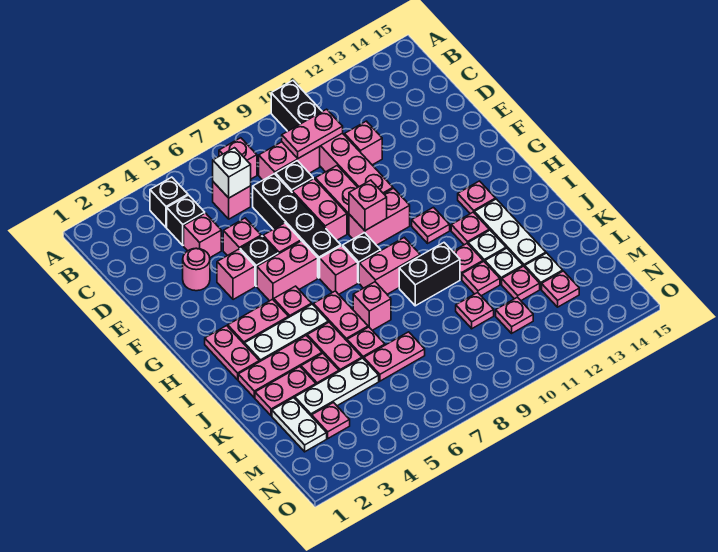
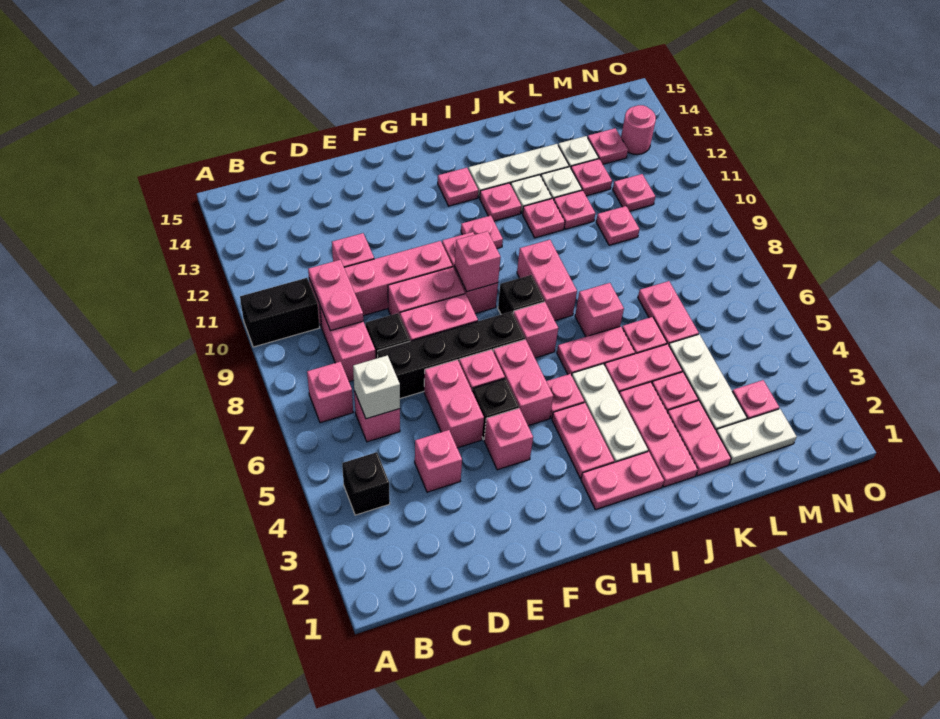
black 1x1 brick [167,195,205,245] -> none
pink 1x1 round brick [183,248,210,291] -> pink 1x1 round brick moved to [621,105,656,155]
pink 1x1 brick [223,218,261,256] -> pink 1x2 brick [424,360,484,448]
black 1x2 brick [399,243,460,306] -> none

